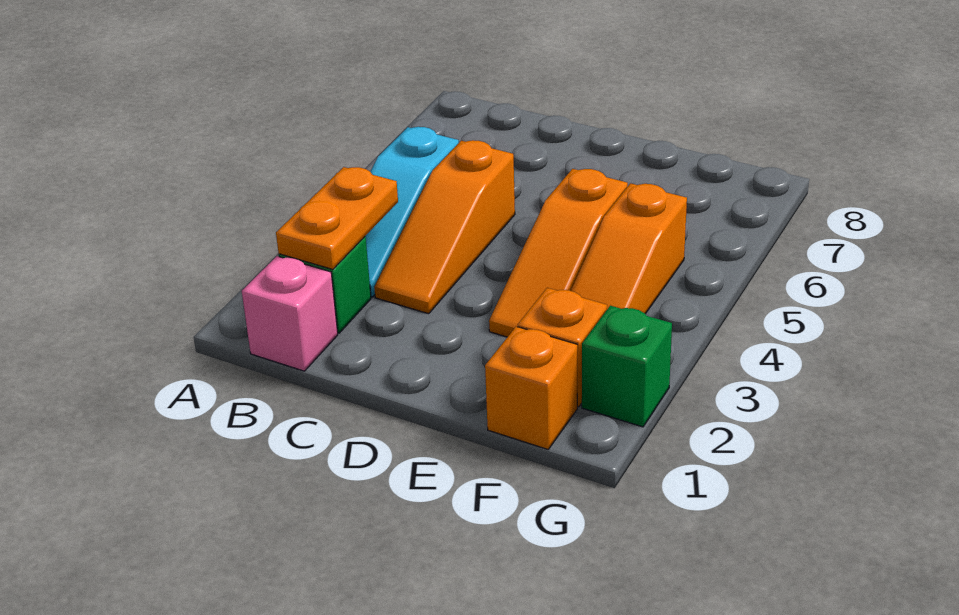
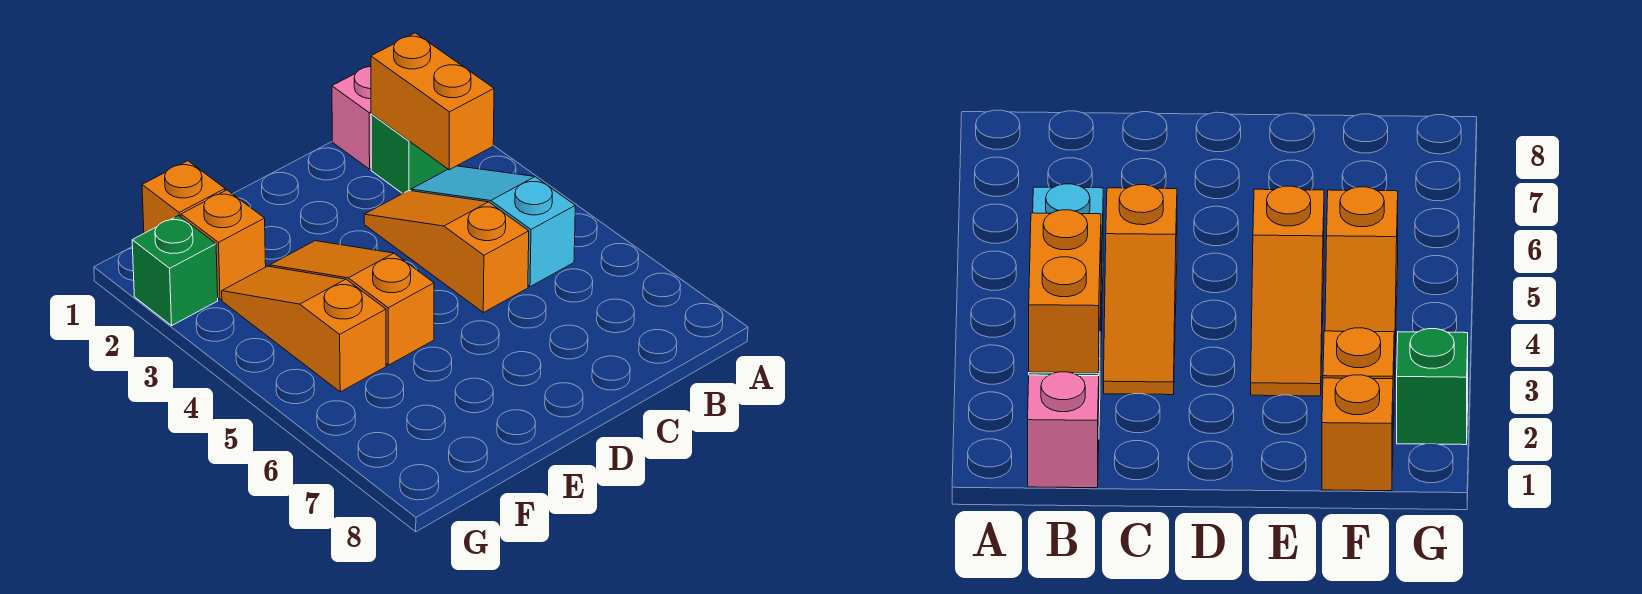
orange 1x2 plate [276,167,398,269] -> orange 1x2 brick [371,33,494,170]

